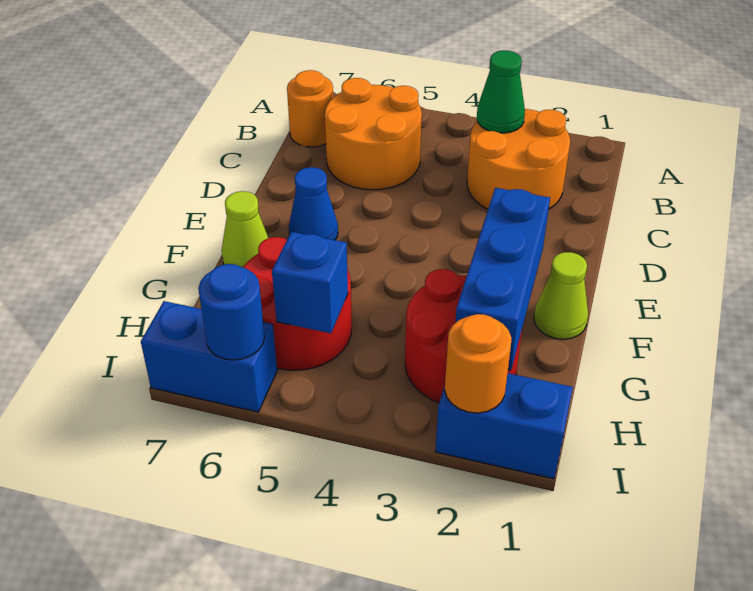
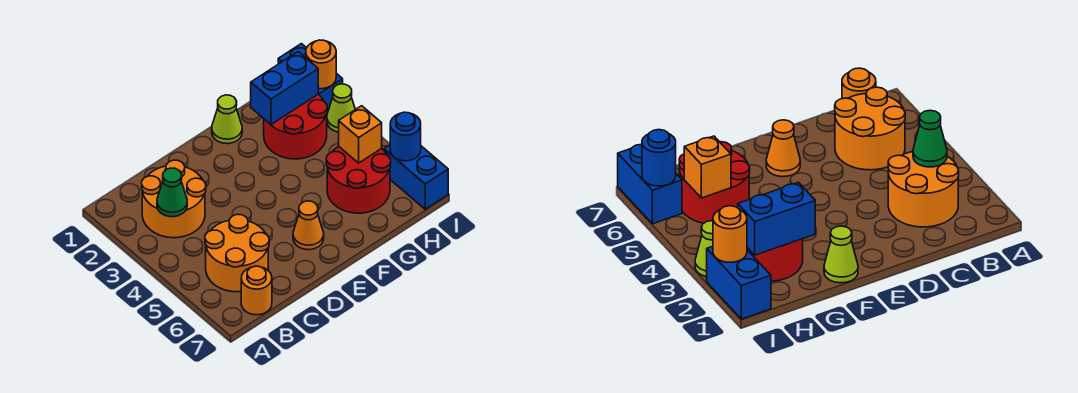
blue 1x1 cone [289,167,338,240] -> orange 1x1 cone [293,201,324,250]
blue 1x3 brick [455,188,550,371] -> blue 1x2 brick [251,52,318,124]
lime 1x1 cone [222,191,268,267] -> lime 1x1 cone moved to [327,84,355,132]
blue 1x1 brick [272,232,348,333] -> orange 1x1 brick [339,106,382,163]

